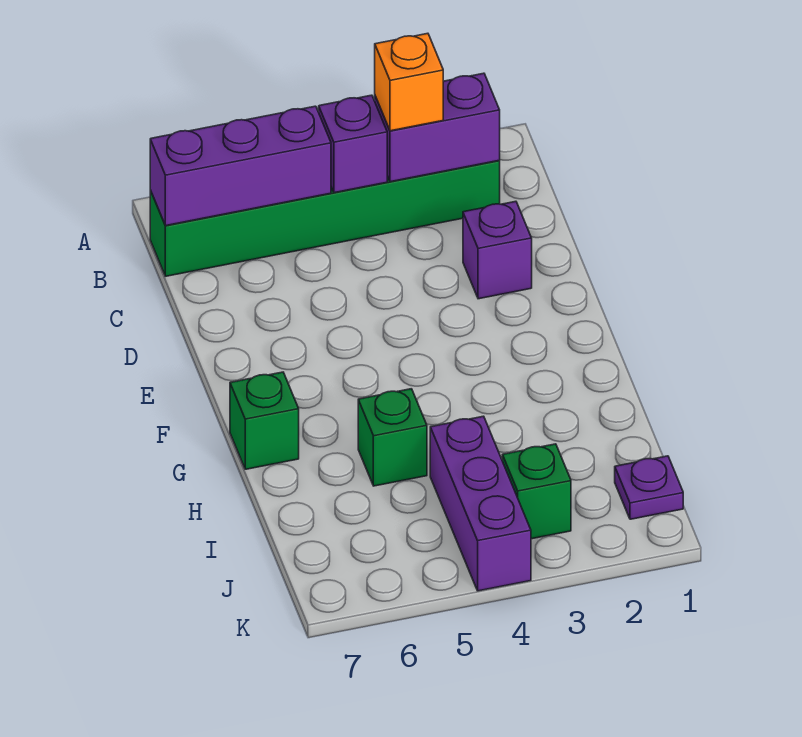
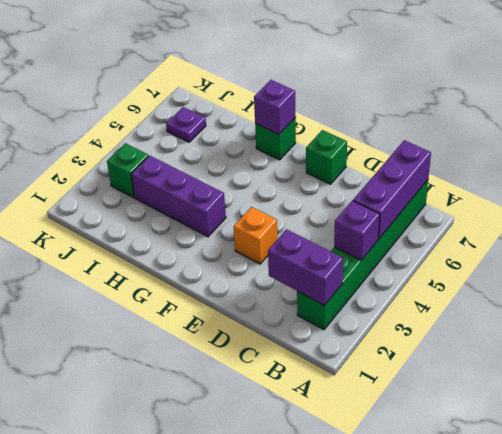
purple 1x2 brick [375,73,500,182] -> purple 1x2 brick turned to [268,229,343,305]
orange 1x1 brick [375,33,443,131] -> orange 1x1 brick moved to [234,207,277,264]
purple 1x1 brick [463,201,532,299] -> purple 1x1 brick moved to [254,80,296,134]
green 1x1 brick [358,389,427,486] -> green 1x1 brick moved to [306,130,347,184]
purple 1x3 brick [430,416,531,591] -> purple 1x3 brick moved to [131,156,226,237]
purple 1x1 plate [615,456,683,519] -> purple 1x1 plate moved to [166,107,206,142]

